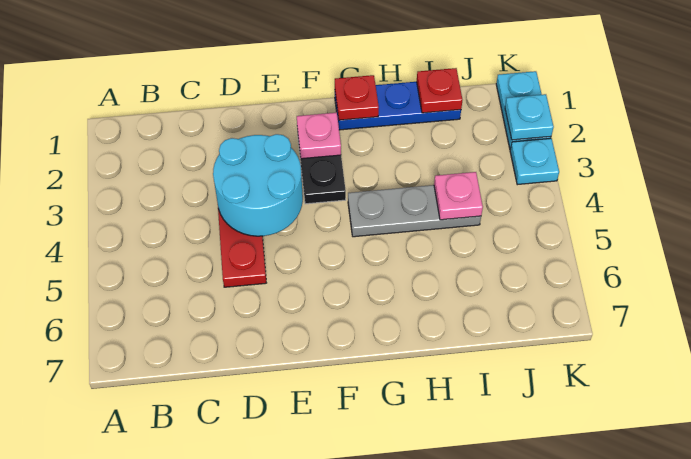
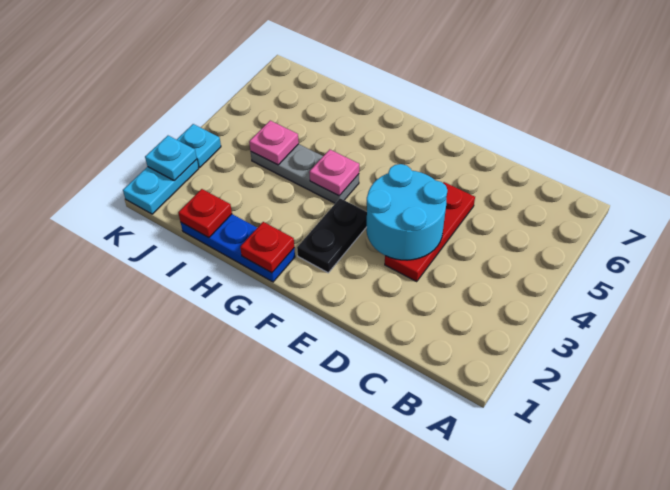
pink 1x1 plate [297,113,341,159] -> pink 1x1 plate moved to [309,150,359,196]

